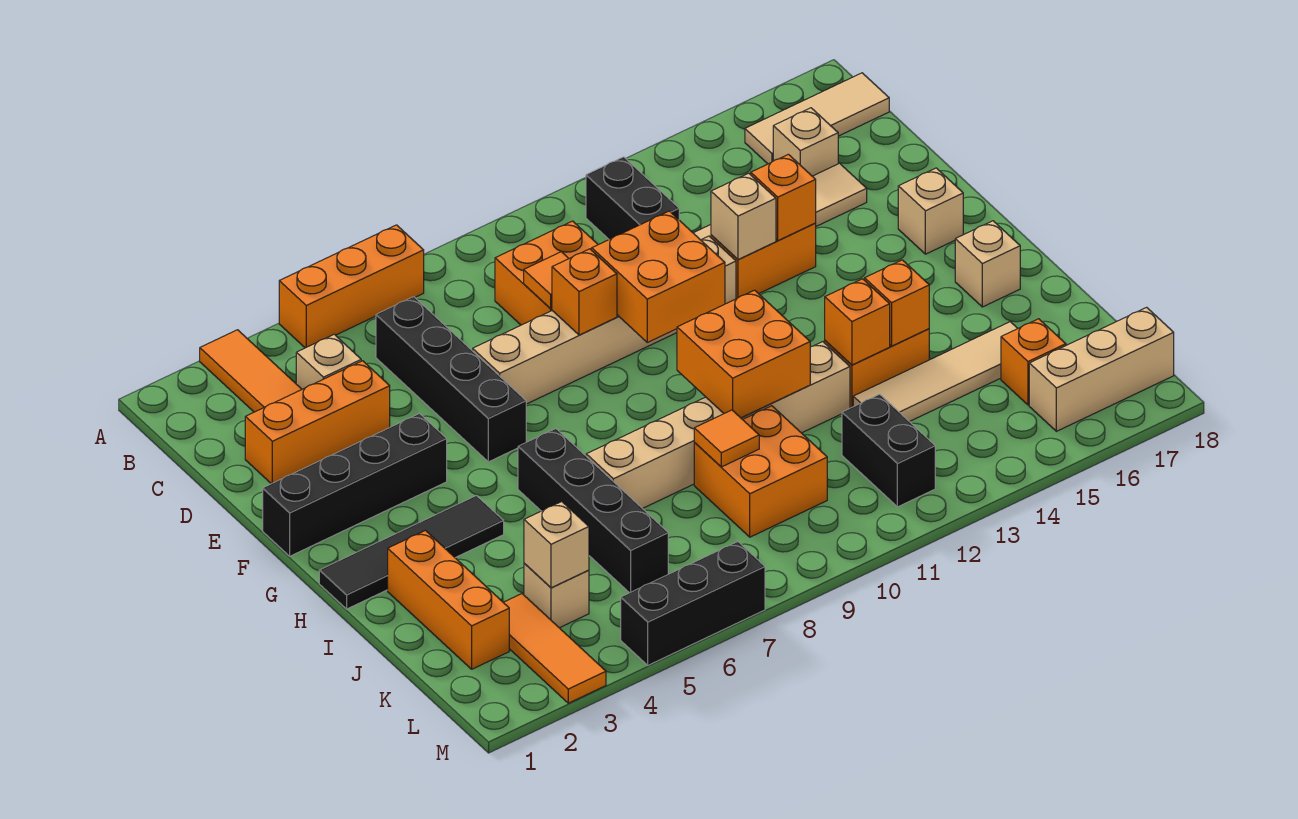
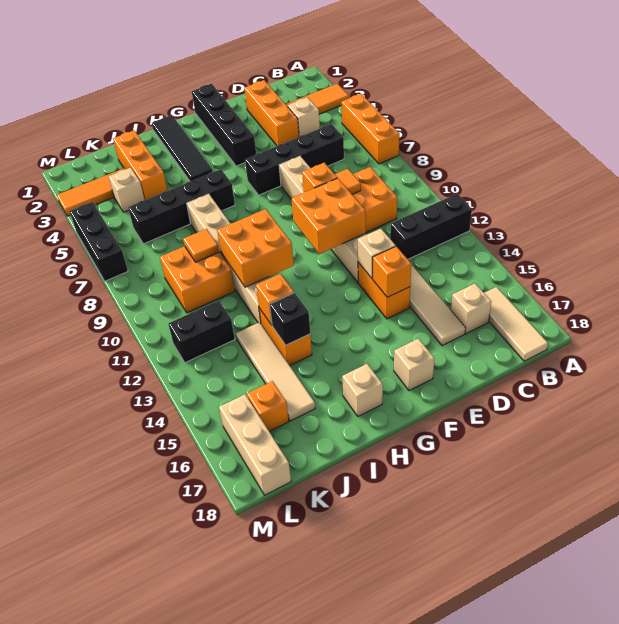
black 1x2 brick [586,157,679,239] -> black 1x3 brick [390,194,472,259]
orange 1x3 brick [388,530,509,669] -> orange 1x3 brick turned to [113,130,168,200]
orange 1x1 brick [865,260,929,346] -> black 1x1 brick [270,293,310,345]
tan 1x1 brick [524,502,589,588] -> none

